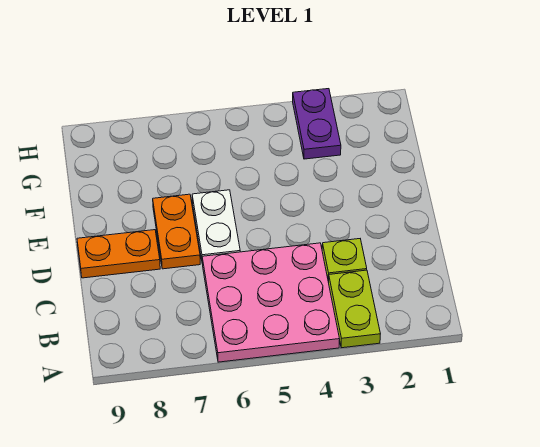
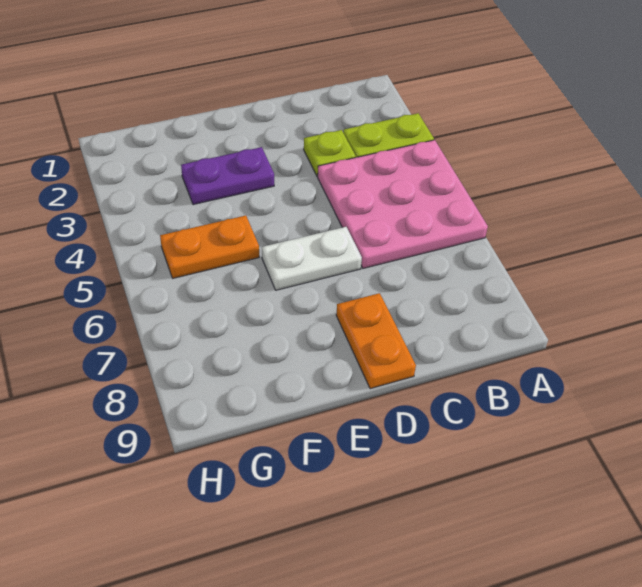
orange 1x2 plate [153,194,200,269] -> orange 1x2 plate moved to [160,215,259,278]
purple 1x2 plate [293,89,341,159] -> purple 1x2 plate moved to [181,147,274,205]

